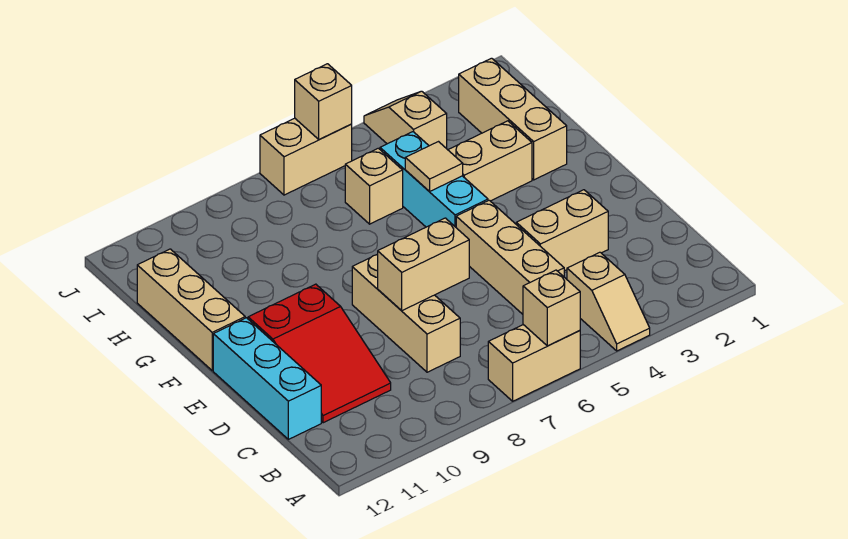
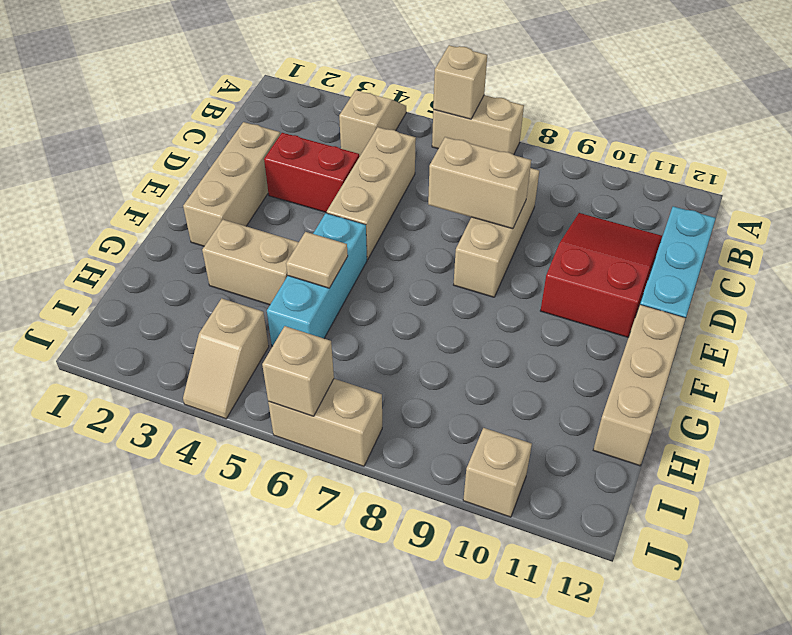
tan 1x2 brick [516,190,608,271] -> red 1x2 brick [264,133,359,213]
tan 1x3 brick [459,58,567,180] -> tan 1x3 brick moved to [183,122,280,246]
tan 1x1 brick [345,148,403,224] -> tan 1x1 brick moved to [463,428,532,517]

